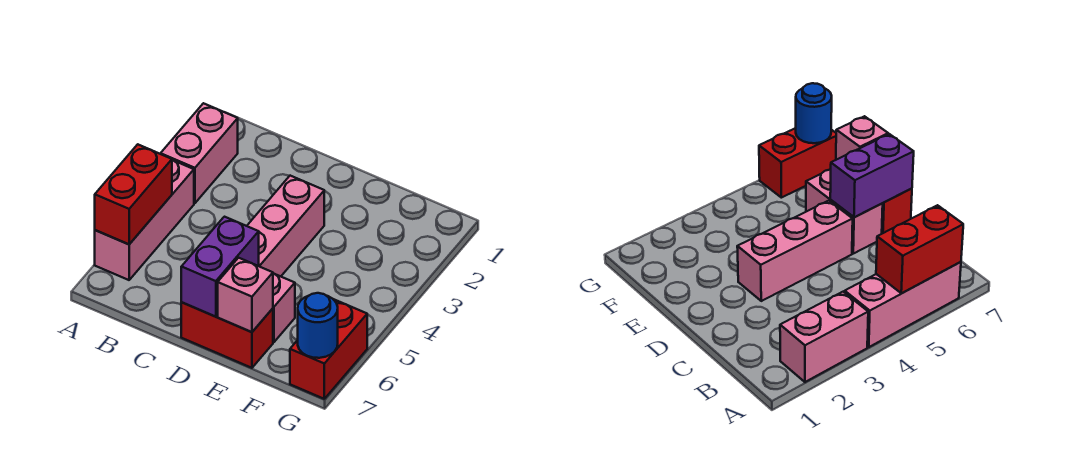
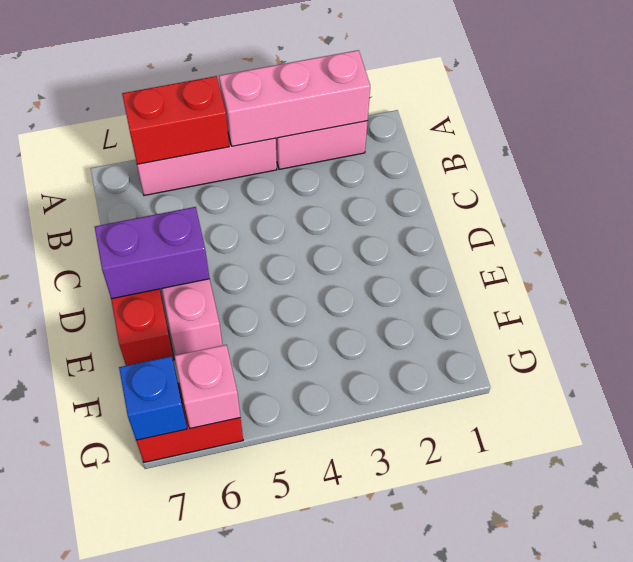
pink 1x3 brick [247,176,324,276] -> pink 1x3 brick moved to [219,50,370,146]
pink 1x1 brick [218,258,273,332] -> pink 1x1 brick moved to [175,345,240,428]
blue 1x1 round brick [298,293,338,358] -> blue 1x1 brick [119,356,187,440]

